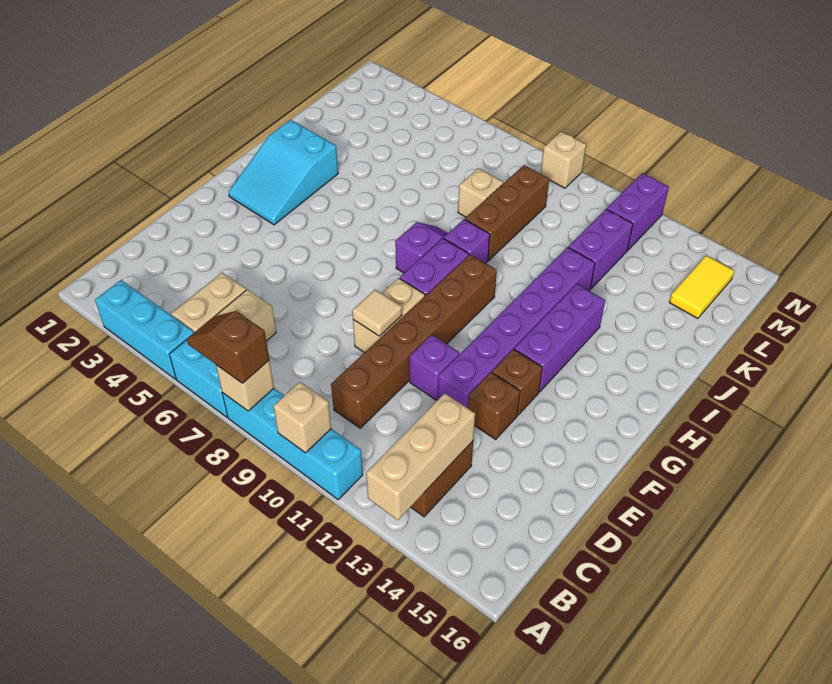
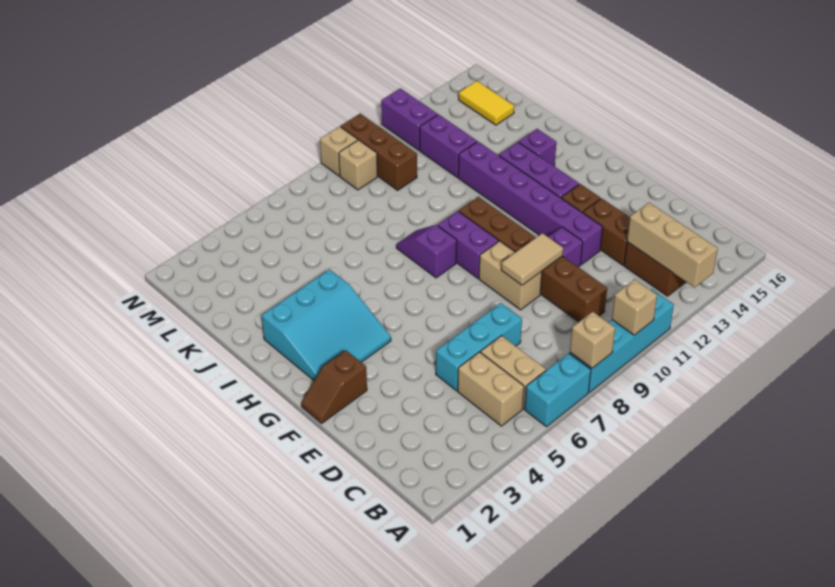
cyan 1x3 brick [95,280,194,379] -> cyan 1x3 brick moved to [436,303,522,391]
brown 1x2 slope [187,311,269,383] -> brown 1x2 slope moved to [301,350,367,423]
tan 1x1 tile [352,290,402,336] -> tan 1x2 tile [501,233,563,285]
brown 1x1 brick [468,372,520,439] -> brown 1x2 brick [583,198,630,265]
cyan 2x3 slope [229,120,338,225] -> cyan 3x3 slope [262,269,391,380]
purple 1x1 brick [444,219,490,263] -> purple 1x1 brick moved to [519,129,556,166]
brown 1x3 brick [465,165,549,260] -> brown 1x3 brick moved to [341,114,417,190]
tan 1x1 brick [458,168,503,217] -> tan 1x1 brick moved to [339,140,377,190]

